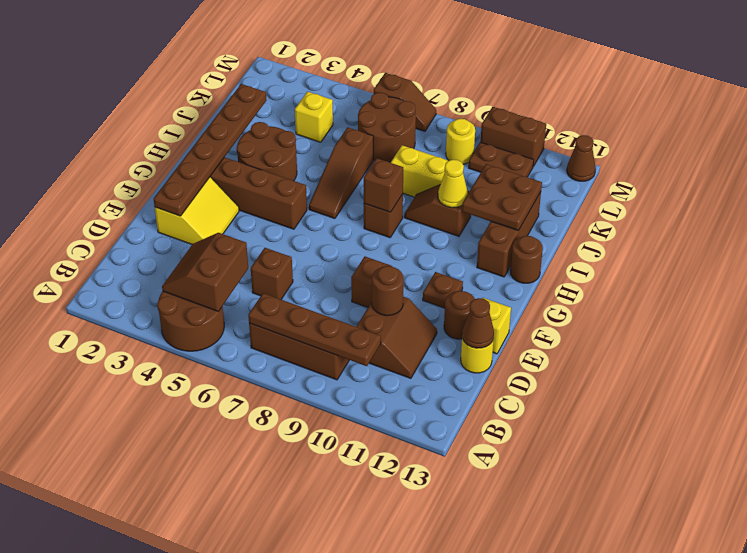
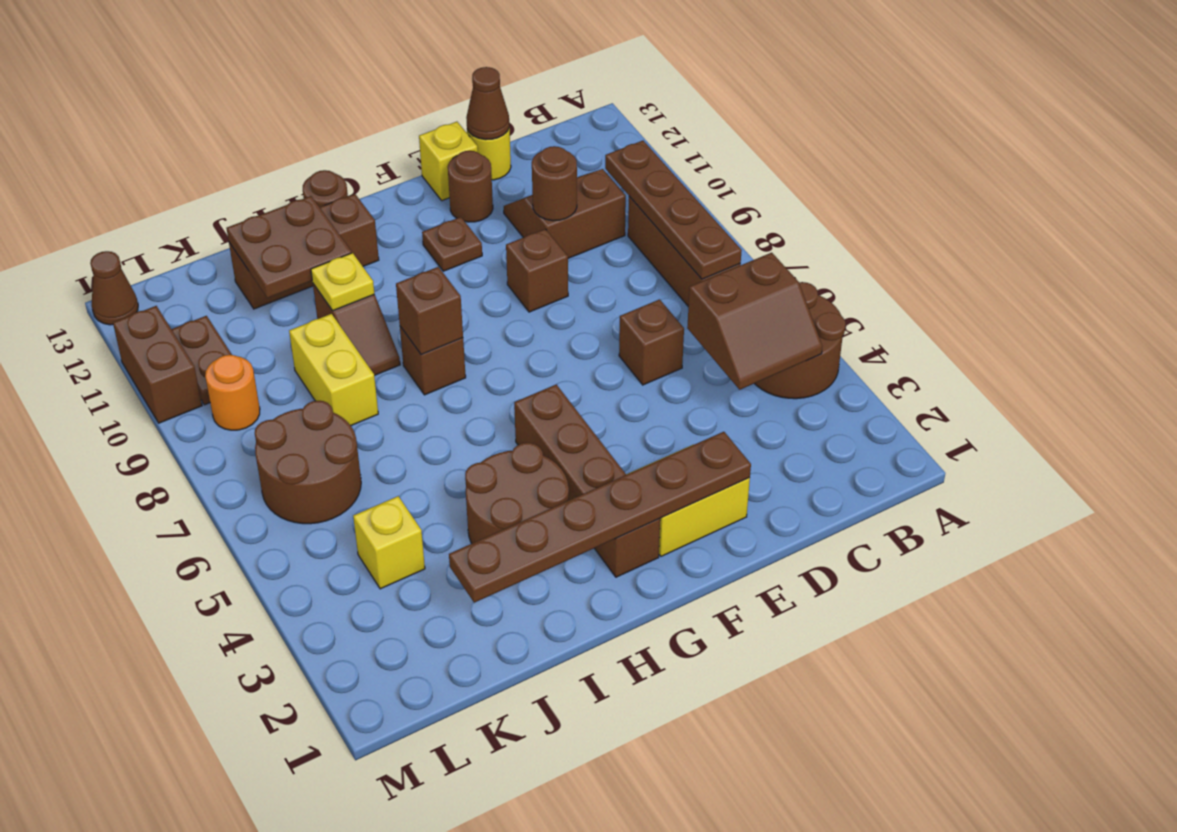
brown 1x3 slope [309,127,373,219] -> none
yellow 1x1 cone [438,160,468,208] -> yellow 1x1 plate [311,253,374,311]
yellow 1x1 round brick [446,119,475,164] -> orange 1x1 round brick [205,355,260,430]
brown 1x2 slope [374,73,436,131] -> none

